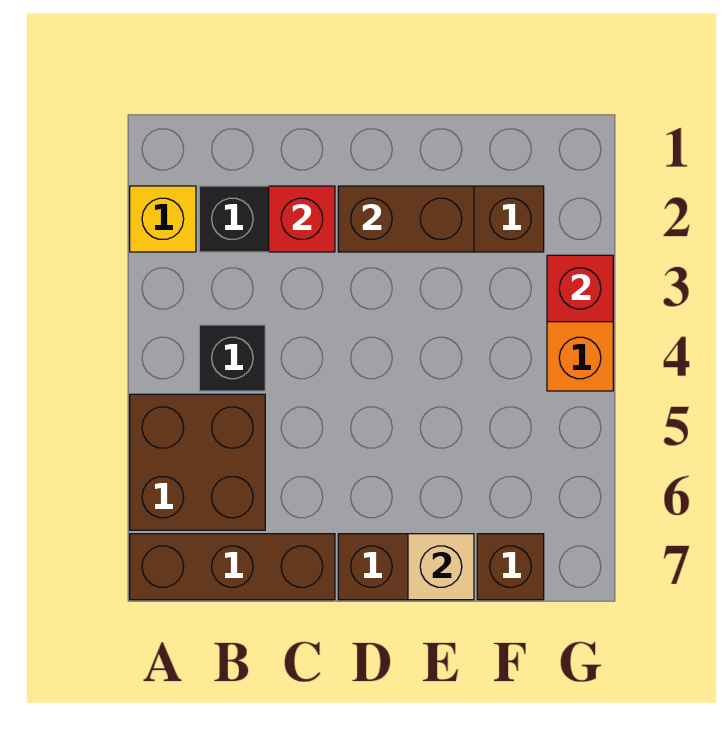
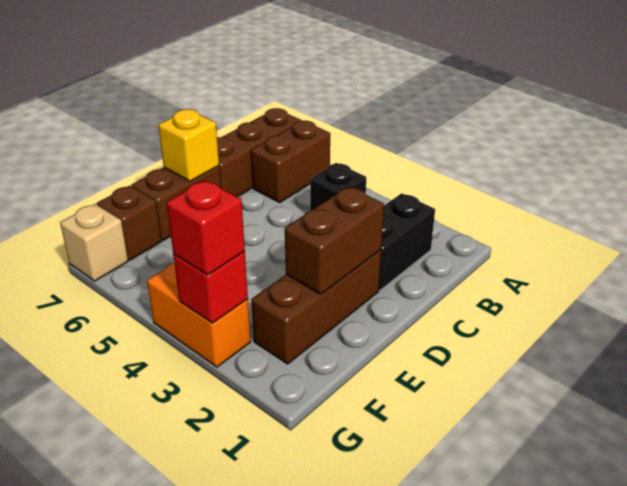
yellow 1x1 brick [130,186,196,252] -> yellow 1x1 brick moved to [158,109,219,181]
brown 2x2 brick [130,394,265,530] -> brown 1x2 brick [251,121,330,203]
red 1x1 brick [269,186,335,252] -> red 1x1 brick moved to [167,180,245,275]
tan 1x1 brick [408,534,474,600] -> tan 1x1 brick moved to [60,204,128,281]

